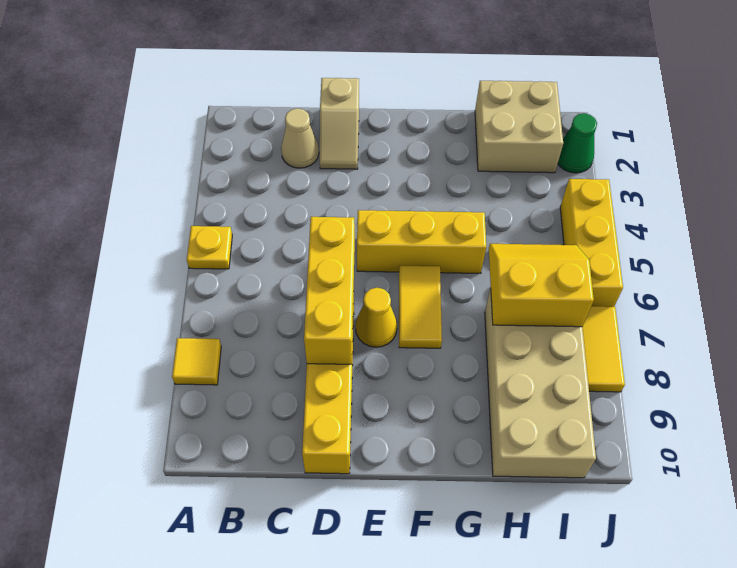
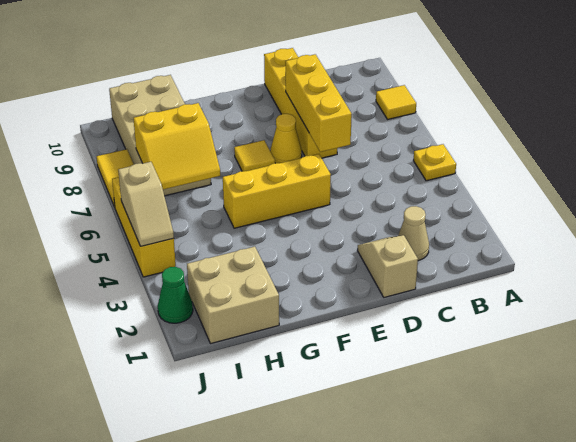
yellow 1x2 tile [399,265,442,348] -> yellow 1x1 tile [234,140,275,171]
none -> tan 1x2 slope [118,162,174,246]

